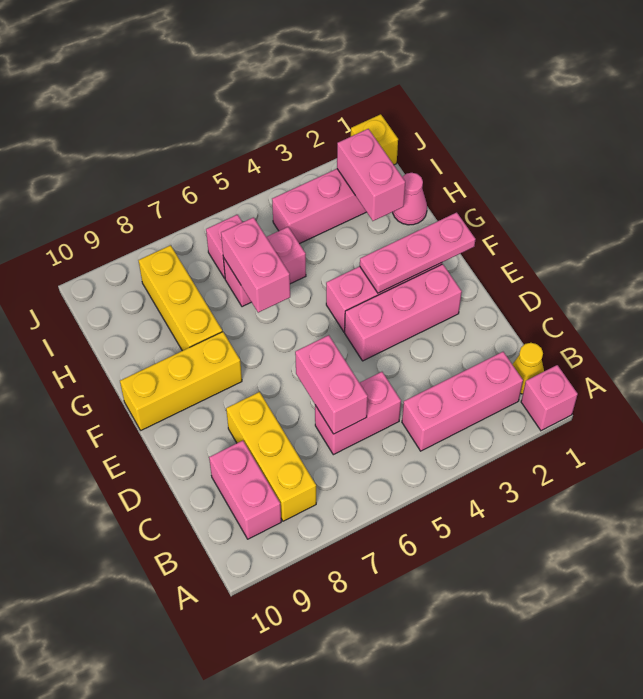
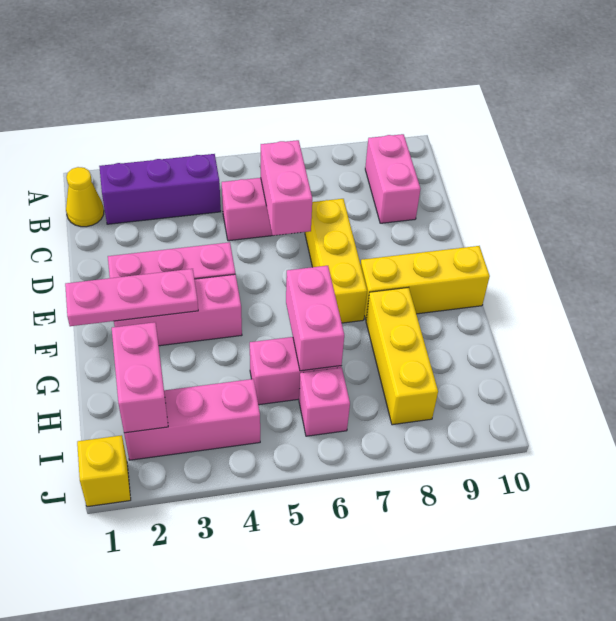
pink 1x1 brick [521,365,578,431] -> none
pink 1x3 brick [402,352,523,451] -> purple 1x3 brick [99,154,221,224]
yellow 1x3 brick [226,392,316,521] -> yellow 1x3 brick moved to [305,199,367,323]
pink 1x1 cone [393,173,427,225] -> none

